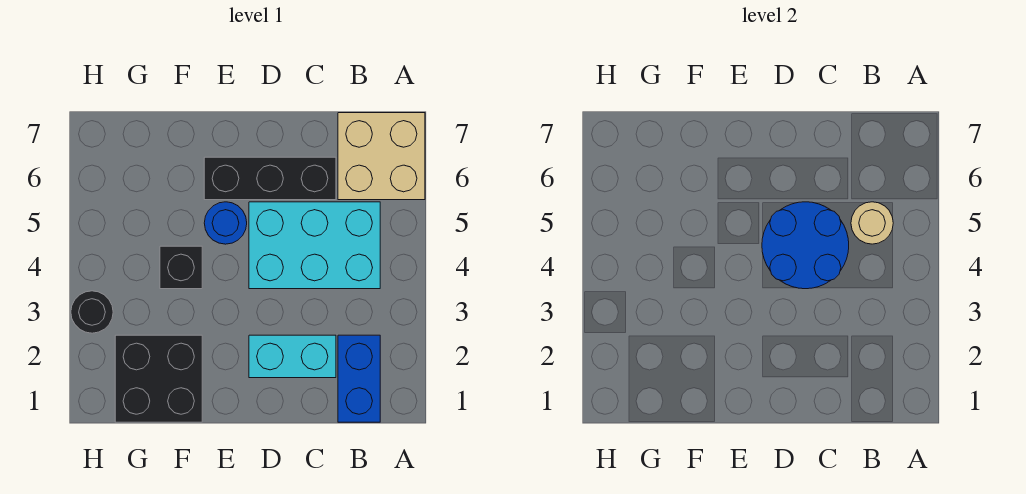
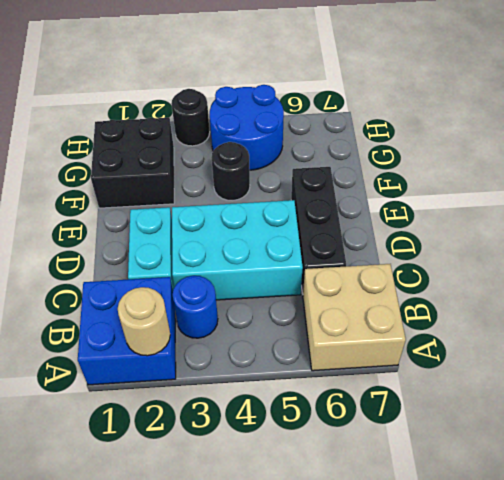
blue 1x2 brick [338,335,380,422] -> blue 2x2 brick [78,277,176,385]
cyan 2x3 brick [249,202,380,289] -> cyan 2x3 brick turned to [172,200,303,300]
tan 1x1 round brick [851,202,893,244] -> tan 1x1 round brick moved to [118,287,170,356]
blue 2x2 round brick [762,202,849,289] -> blue 2x2 round brick moved to [210,85,284,170]
blue 1x1 round brick [204,202,247,244] -> blue 1x1 round brick moved to [173,276,218,338]
black 1x1 brick [160,246,202,289] -> black 1x1 round brick [211,142,250,201]

